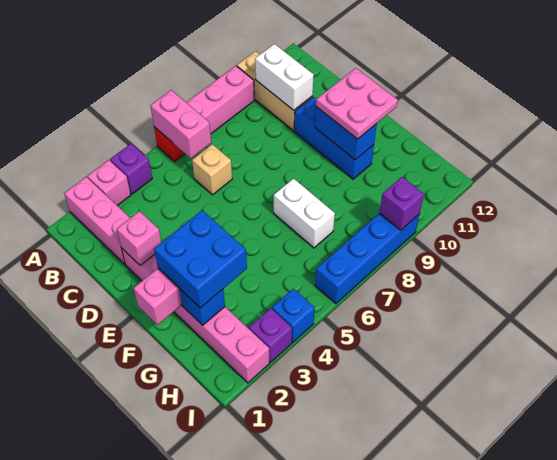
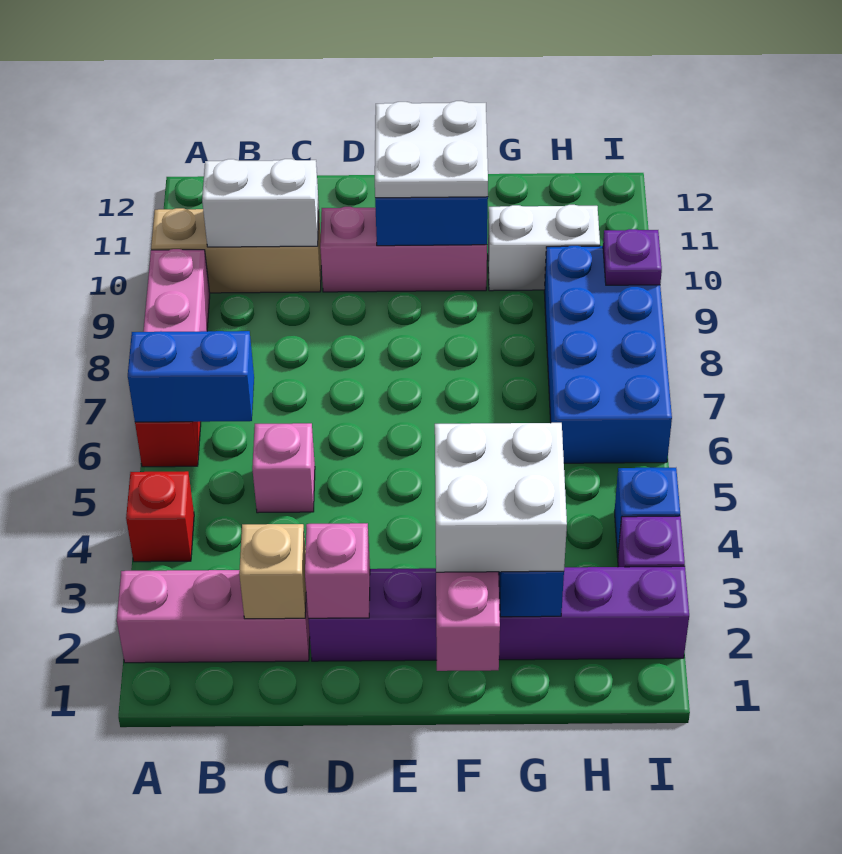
pink 1x1 brick [87,160,131,206] -> pink 1x1 brick moved to [252,423,315,513]
purple 1x1 brick [110,144,152,194] -> red 1x1 brick [126,471,194,562]
pink 1x2 brick [150,90,211,158] -> blue 1x2 brick [128,331,254,422]
tan 1x1 brick [192,144,232,195] -> tan 1x1 brick moved to [239,524,306,619]
pink 1x6 brick [122,249,269,383] -> purple 1x6 brick [308,566,689,661]
blue 1x3 brick [294,97,374,179] -> pink 1x3 brick [320,207,487,292]
pink 2x2 plate [316,68,398,139] -> white 2x2 plate [375,101,488,198]
blue 2x2 brick [154,210,247,308] -> white 2x2 brick [435,423,567,572]
white 1x2 brick [274,179,335,248] -> white 1x2 brick moved to [488,205,600,291]
blue 1x4 brick [315,213,420,304] -> blue 2x4 brick [544,246,672,463]
purple 1x1 brick [379,177,424,230] -> purple 1x1 plate [603,229,662,285]

